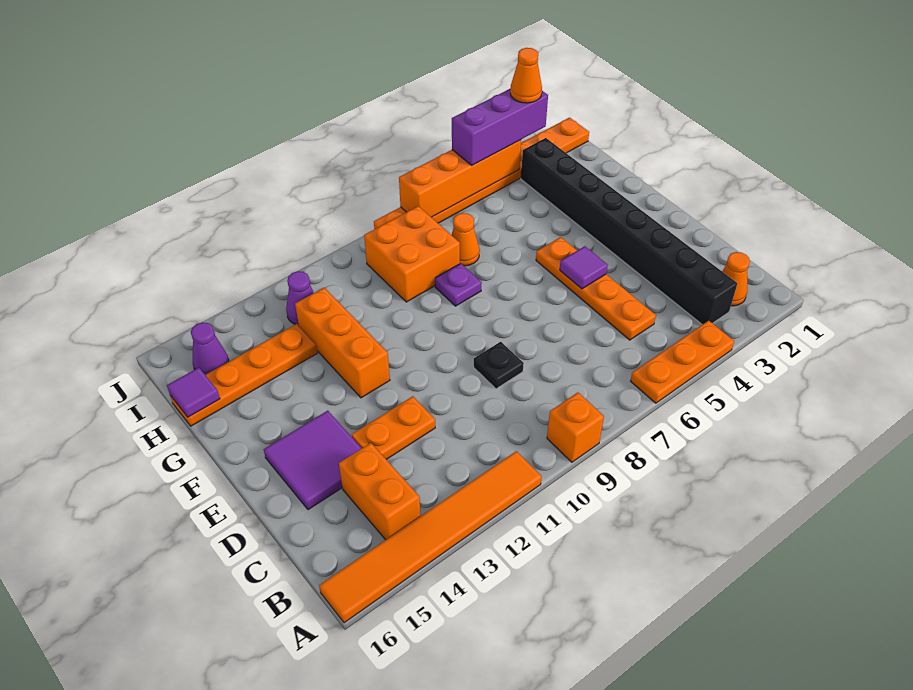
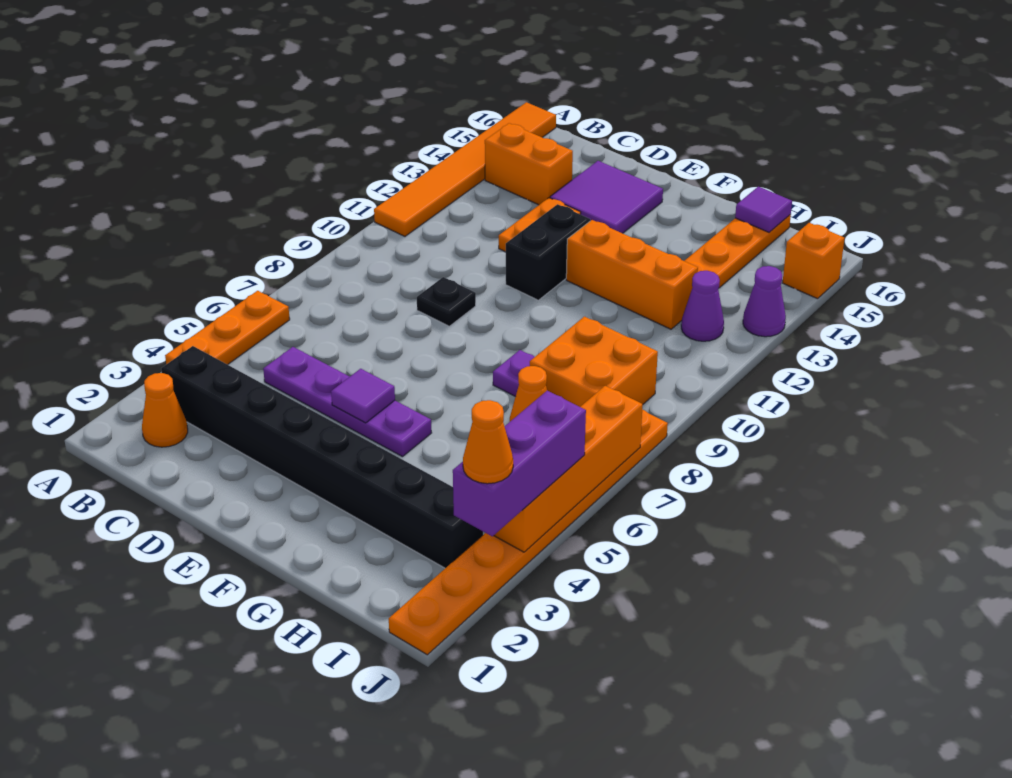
orange 1x1 brick [547,393,604,462] -> orange 1x1 brick moved to [783,223,845,299]
orange 1x4 plate [536,237,656,340] -> purple 1x4 plate [263,347,432,457]
none -> black 1x2 brick [506,204,590,300]
purple 1x1 cone [191,322,229,375] -> purple 1x1 cone moved to [743,266,786,337]

